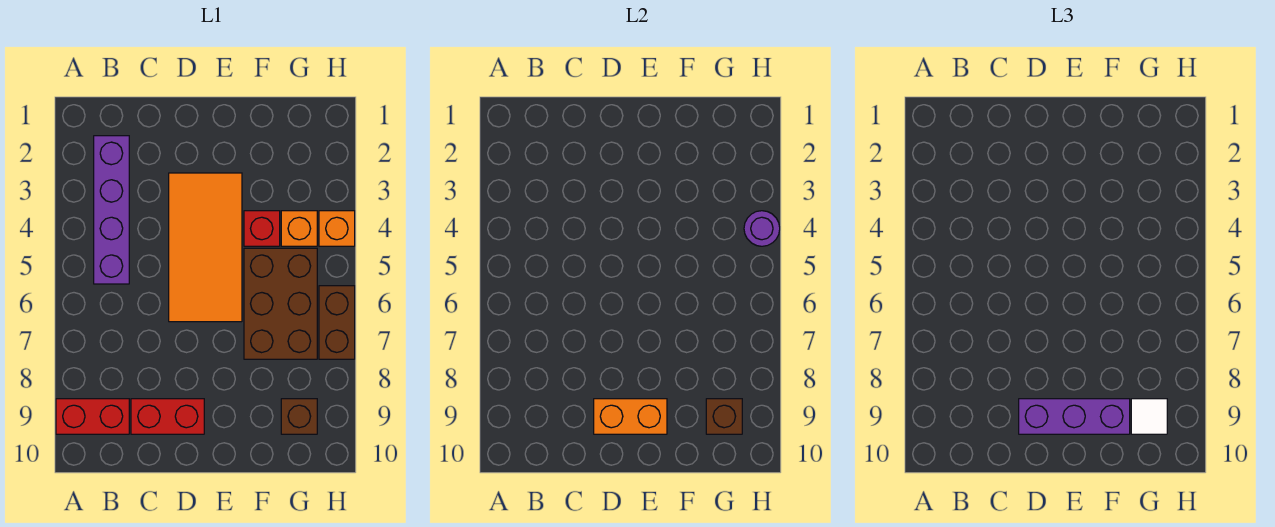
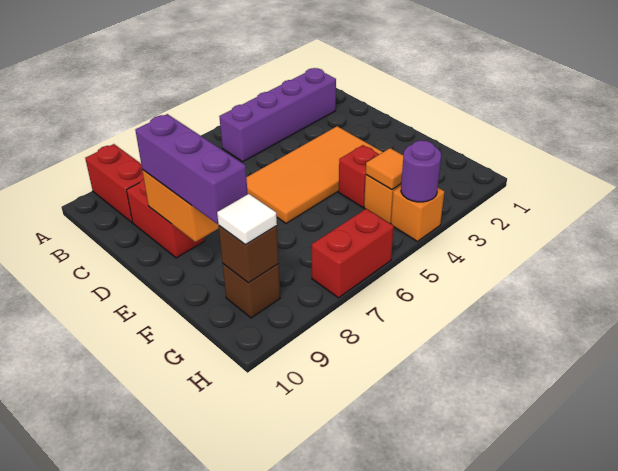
brown 2x3 brick [244,248,317,359] -> none
none -> orange 1x1 tile [366,148,404,190]
brown 1x2 brick [319,286,355,359] -> red 1x2 brick [312,209,394,298]

